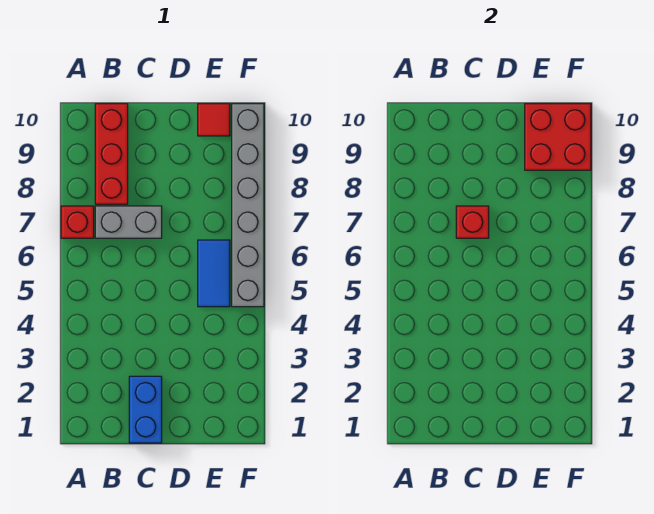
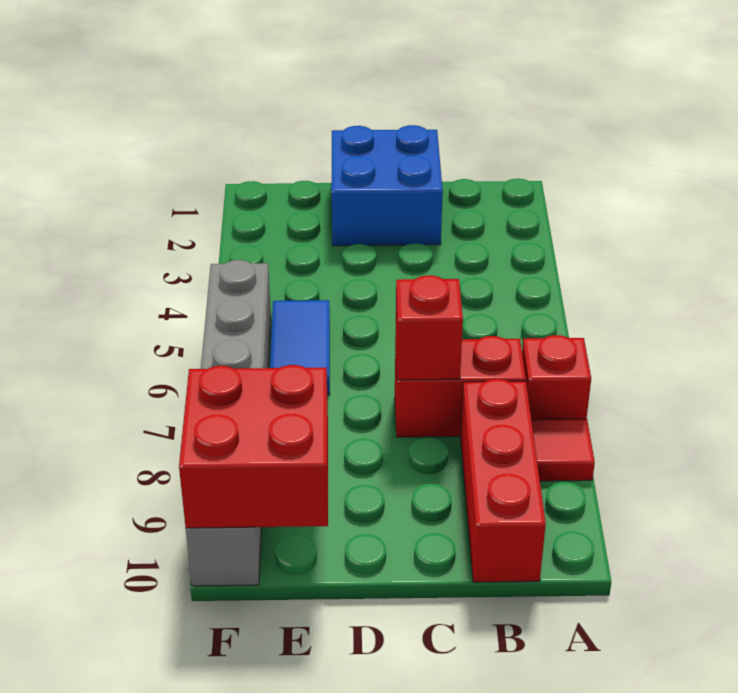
grey 1x2 brick [95,206,162,238] -> red 1x2 brick [395,336,526,437]
blue 1x2 brick [129,376,162,443] -> blue 2x2 brick [331,125,443,246]
red 1x1 tile [198,104,230,136] -> red 1x1 tile moved to [531,419,595,481]

